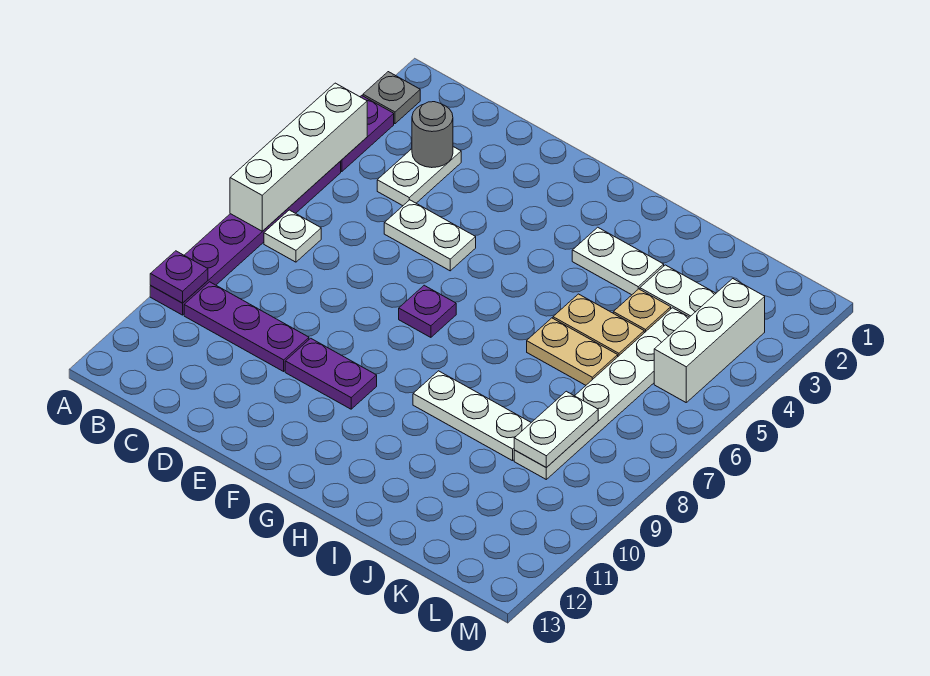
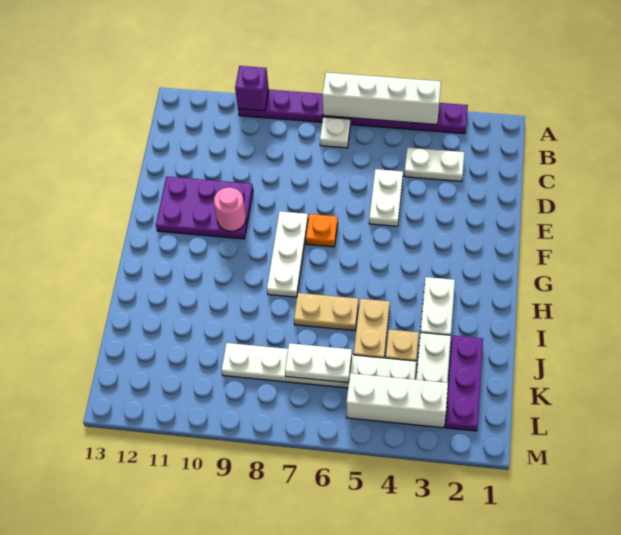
grey 1x1 plate [363,72,420,124] -> none
purple 1x1 plate [150,251,208,303] -> purple 1x1 brick [235,66,269,111]
purple 1x3 plate [184,282,309,371] -> purple 1x3 plate moved to [445,336,483,431]
grey 1x1 round brick [412,102,453,168] -> none
purple 1x2 plate [285,338,377,409] -> purple 2x3 plate [156,176,253,239]
purple 1x1 plate [399,285,456,337] -> orange 1x1 plate [306,214,338,247]
none -> pink 1x1 round brick [214,187,246,231]
white 1x3 plate [413,371,531,461] -> white 1x3 plate moved to [267,211,308,297]
tan 1x2 plate [527,318,618,385] -> tan 1x2 plate turned to [294,293,358,331]
white 1x2 plate [514,391,598,467] -> white 1x2 plate moved to [285,343,352,383]

